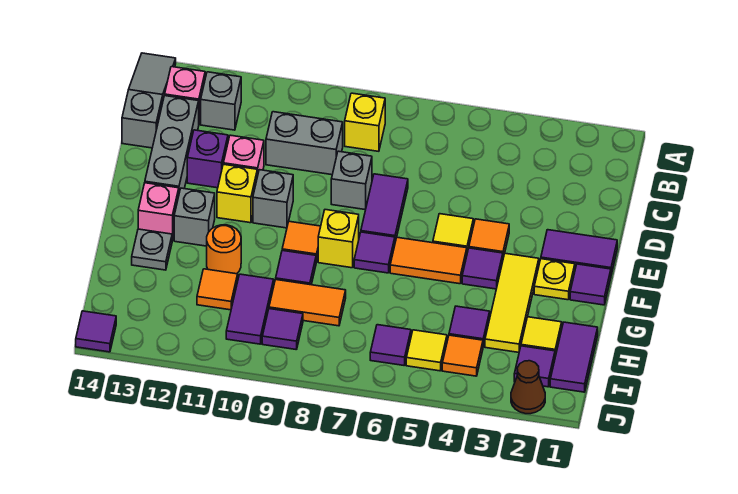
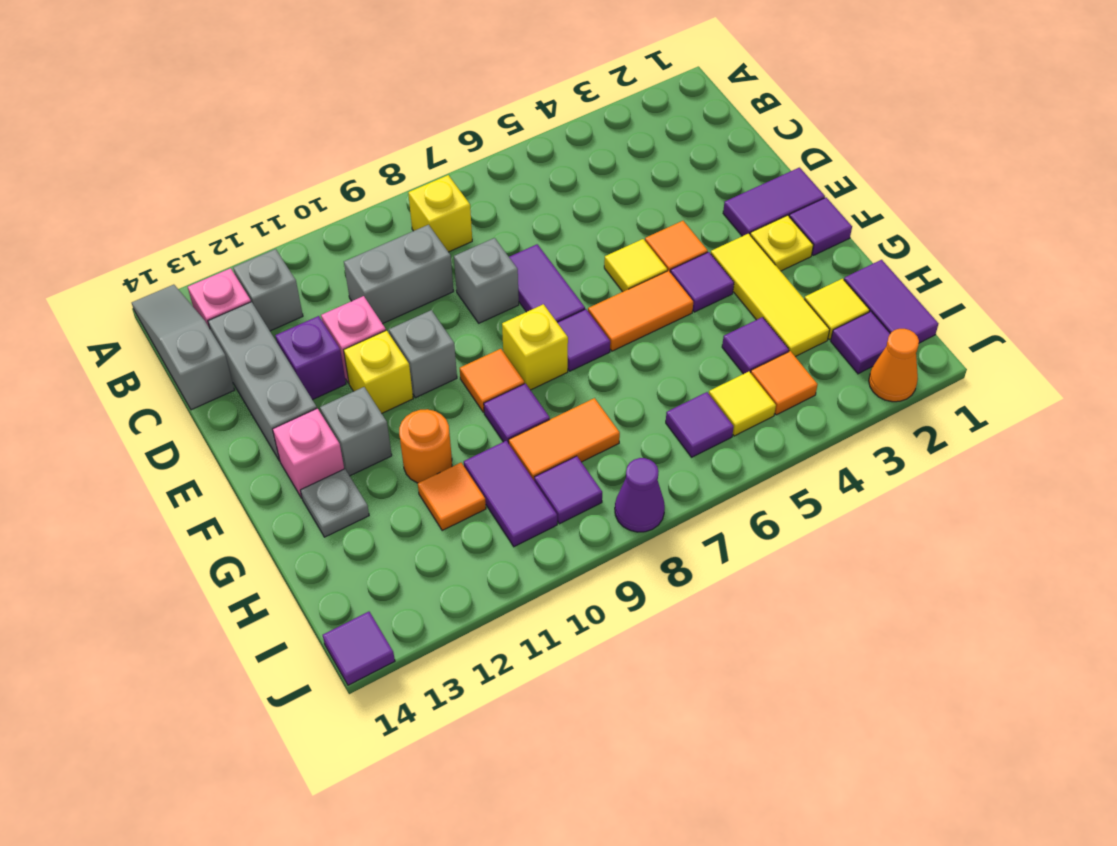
brown 1x1 cone [511,361,545,414] -> orange 1x1 cone [869,329,919,402]
none -> purple 1x1 cone [615,458,665,532]

